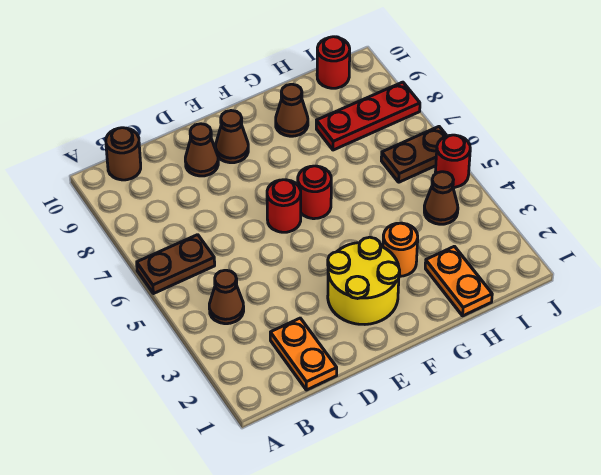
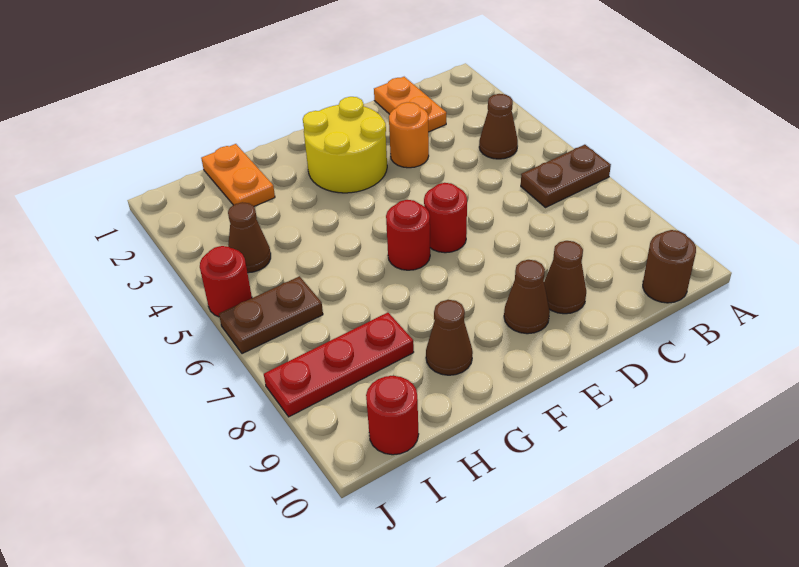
orange 1x1 round brick [383,223,418,276] -> orange 1x1 round brick moved to [389,102,429,168]

